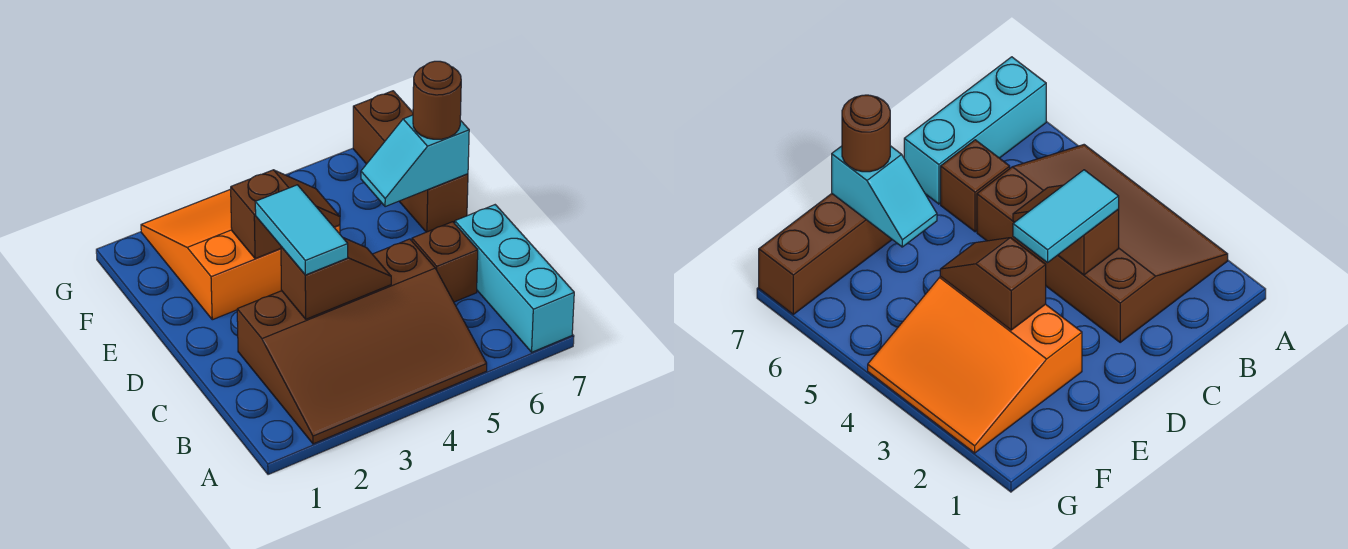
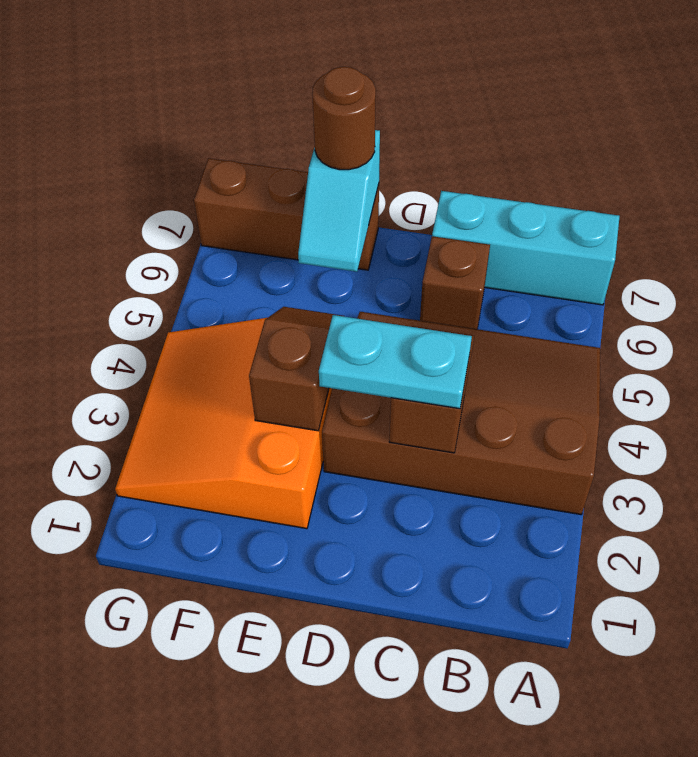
brown 3x4 slope [237,239,487,444] -> brown 3x4 slope turned to [322,312,600,515]
cyan 1x2 tile [255,185,348,275] -> cyan 1x2 plate [319,315,472,409]

